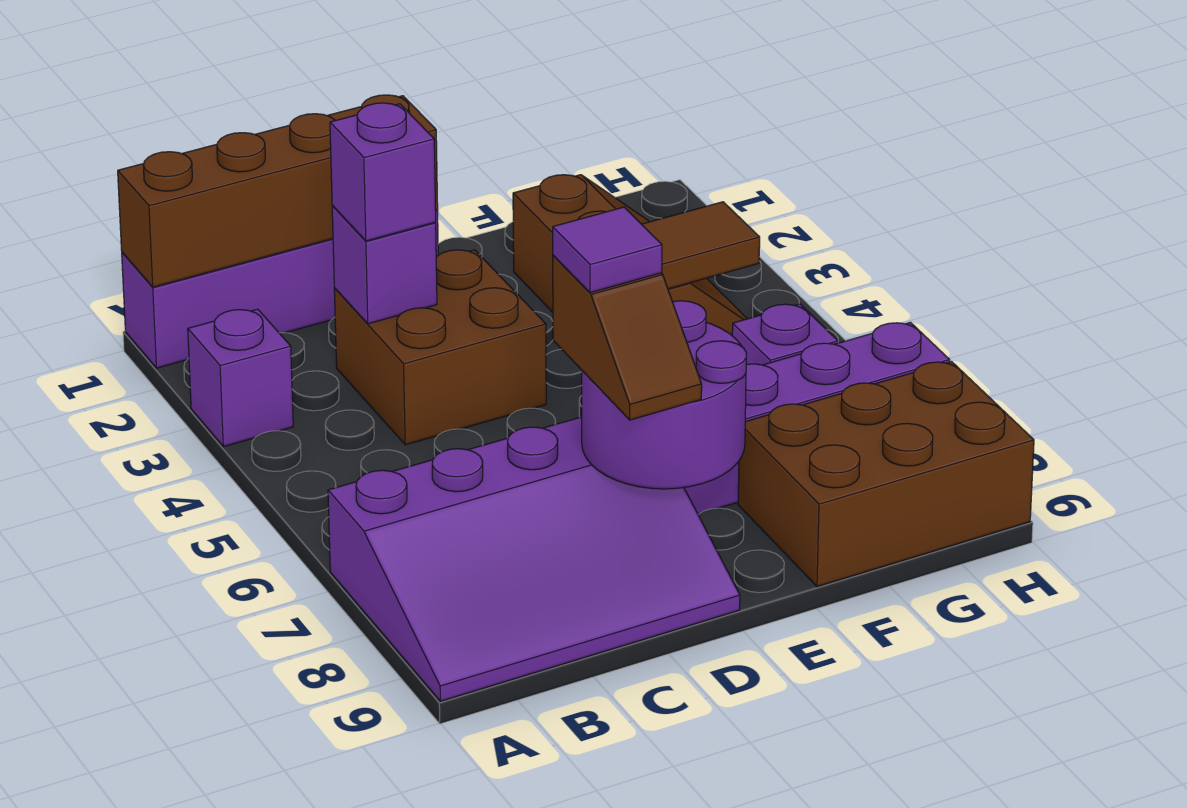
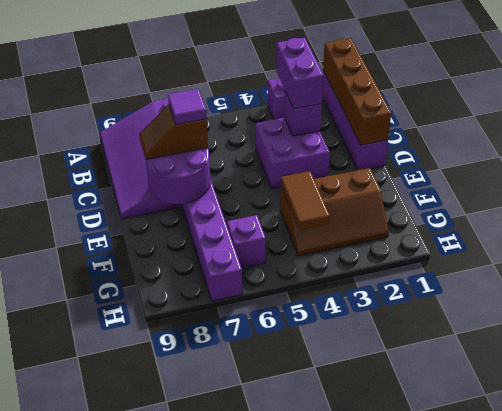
brown 2x2 brick [334,250,546,445] -> purple 2x2 brick [255,118,330,189]
purple 1x1 brick [330,103,436,241] -> purple 1x2 brick [276,38,323,109]
brown 2x3 brick [738,362,1034,587] -> none

